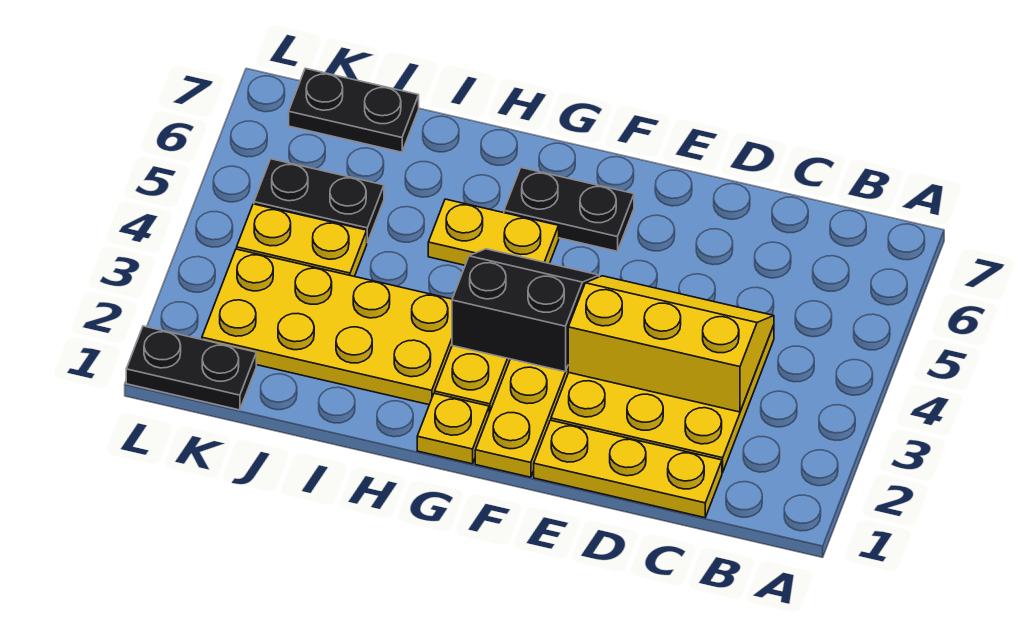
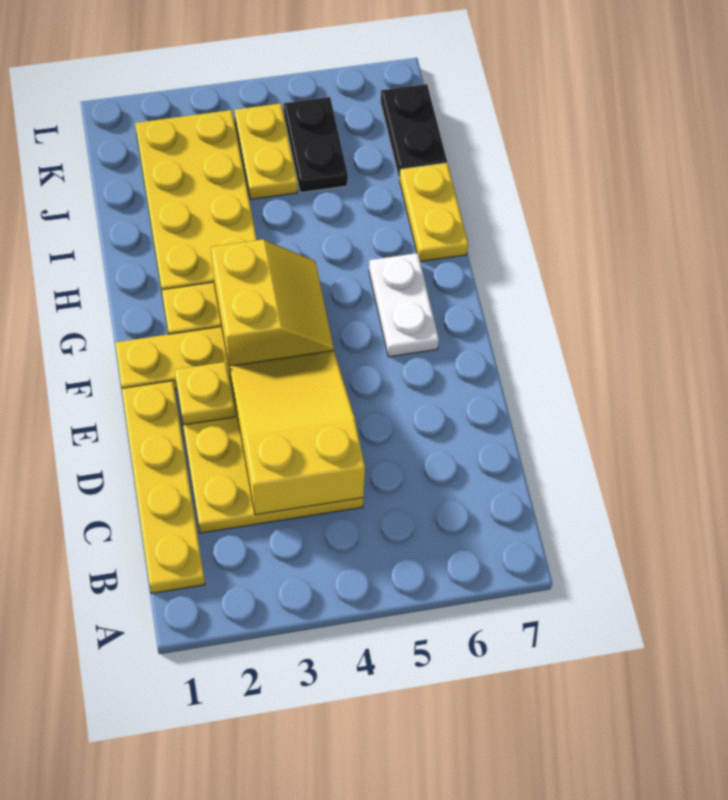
yellow 1x3 plate [534,420,722,518] -> yellow 1x4 plate [122,381,205,594]
yellow 2x3 slope [568,276,774,412] -> yellow 2x3 slope turned to [229,351,365,515]
black 2x2 slope [452,249,599,372] -> yellow 2x2 slope [211,240,334,366]
black 1x2 plate [504,168,634,251] -> white 1x2 plate [369,253,439,357]
yellow 1x1 plate [417,393,489,464] -> yellow 1x1 plate moved to [175,362,235,425]
yellow 1x2 plate [428,199,559,265] -> yellow 1x2 plate moved to [400,163,468,262]
black 1x2 plate [126,326,256,410] -> none

